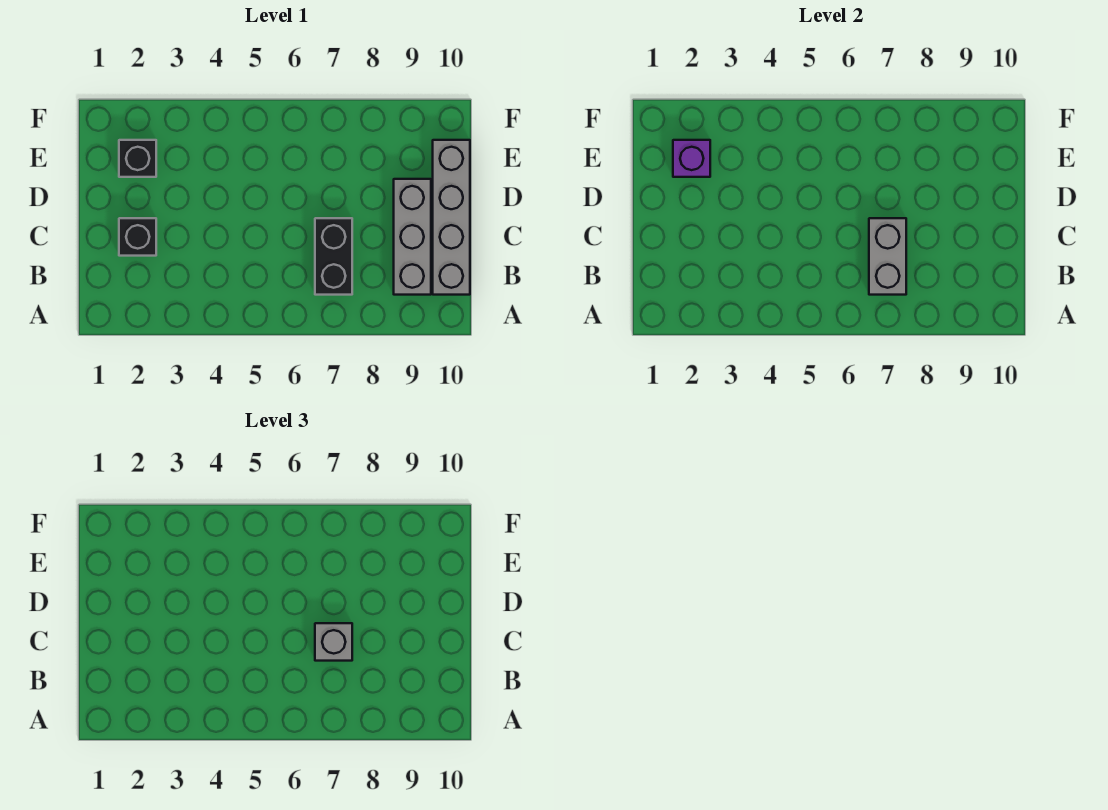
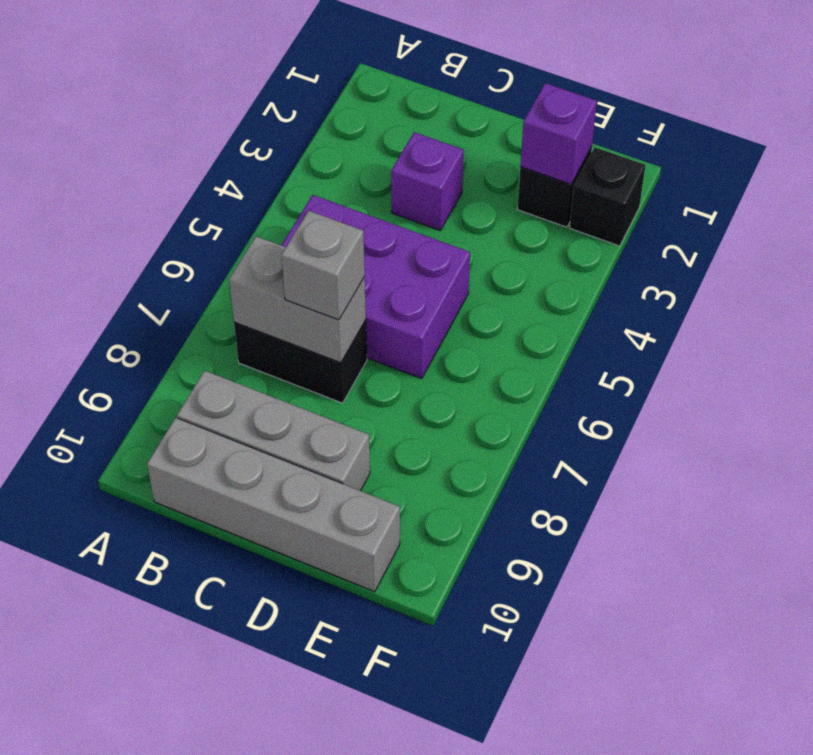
none -> purple 2x3 brick [282,195,470,379]
black 1x1 brick [119,218,156,256] -> black 1x1 brick moved to [570,147,645,246]
none -> purple 1x1 brick [391,132,464,231]

